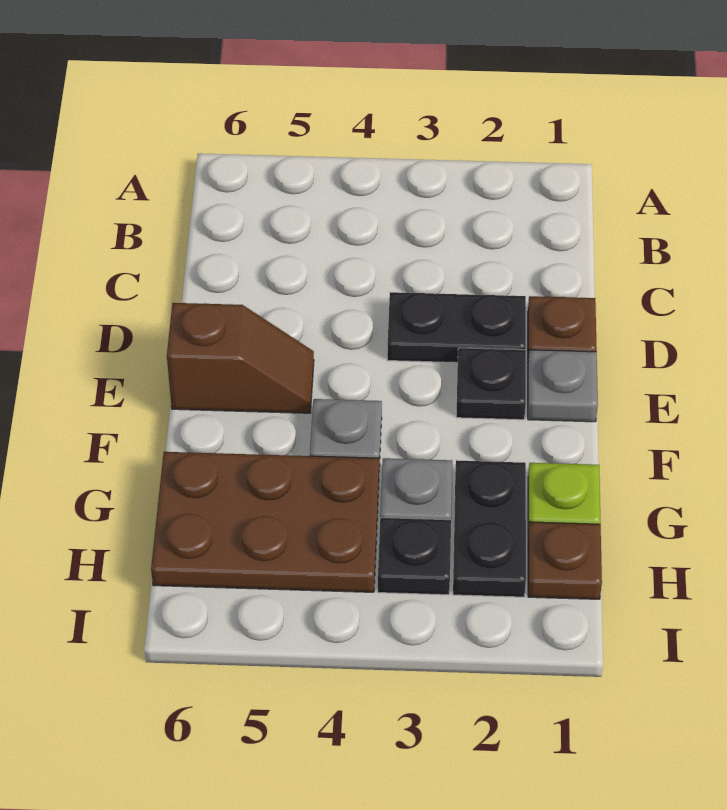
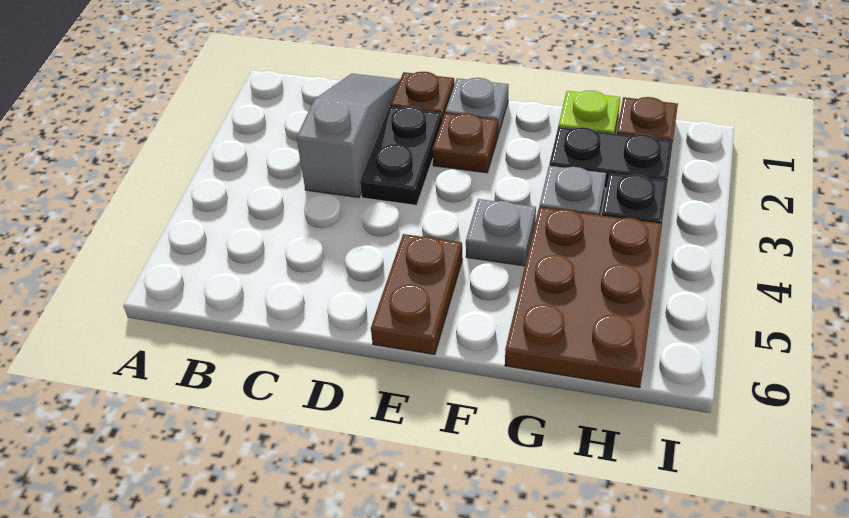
none -> grey 1x3 slope [297,74,400,197]
black 1x1 plate [456,348,526,420] -> brown 1x1 plate [432,113,498,173]
brown 1x2 slope [167,303,314,413] -> brown 1x2 plate [371,234,462,355]

